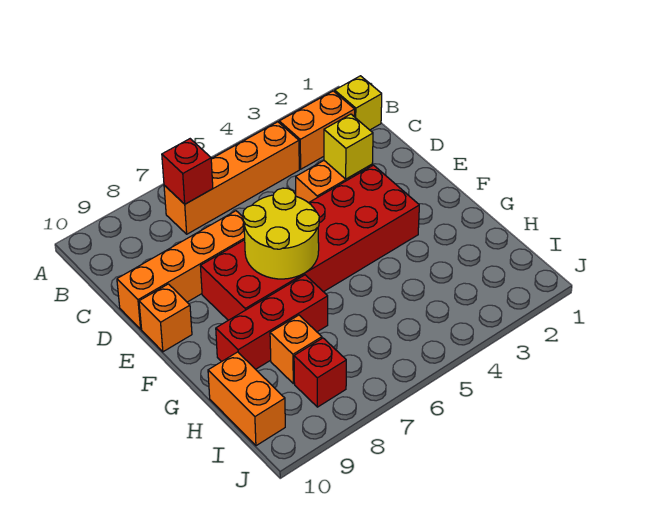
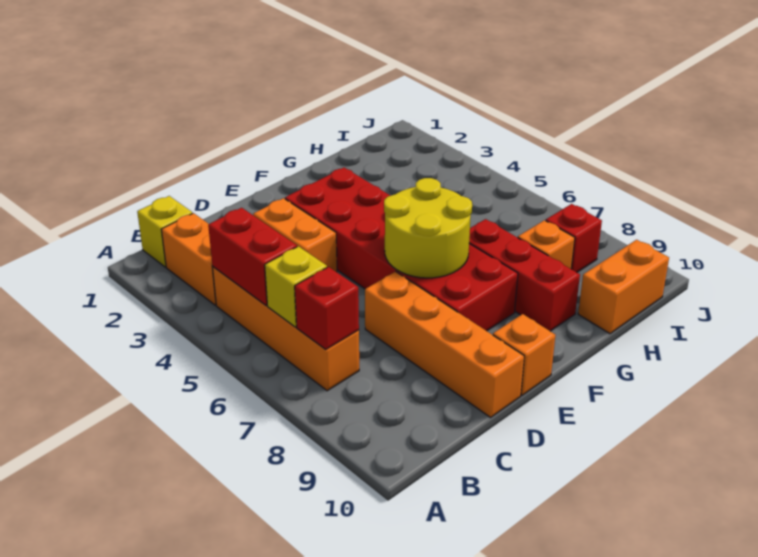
none -> red 1x2 brick [208,208,297,306]
yellow 1x1 brick [324,114,373,179] -> yellow 1x1 brick moved to [265,246,327,327]

